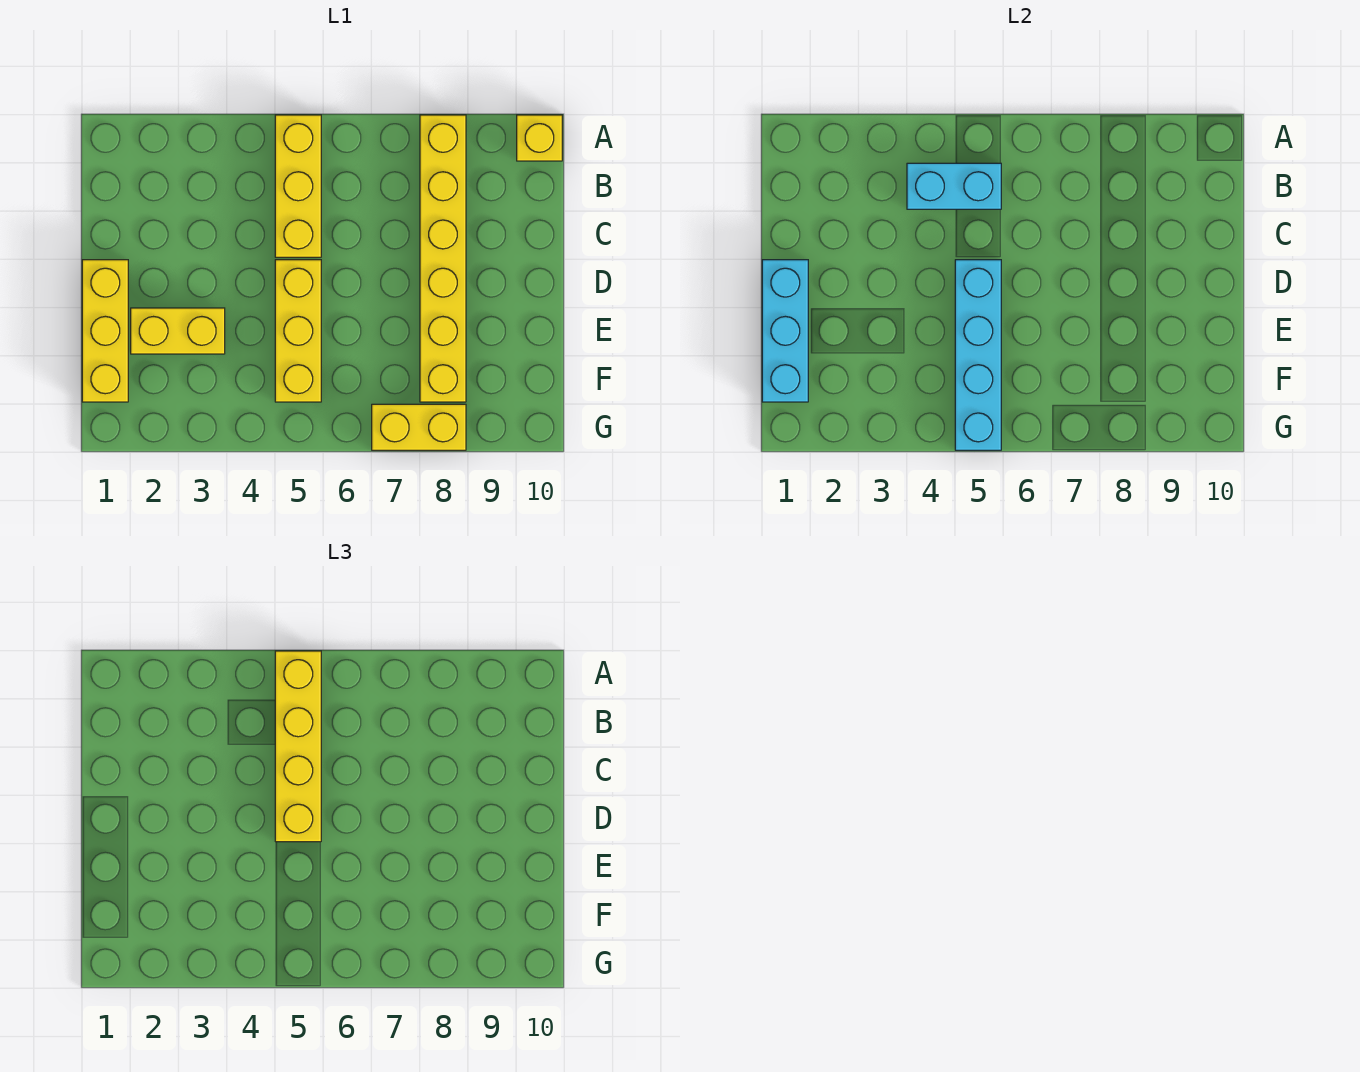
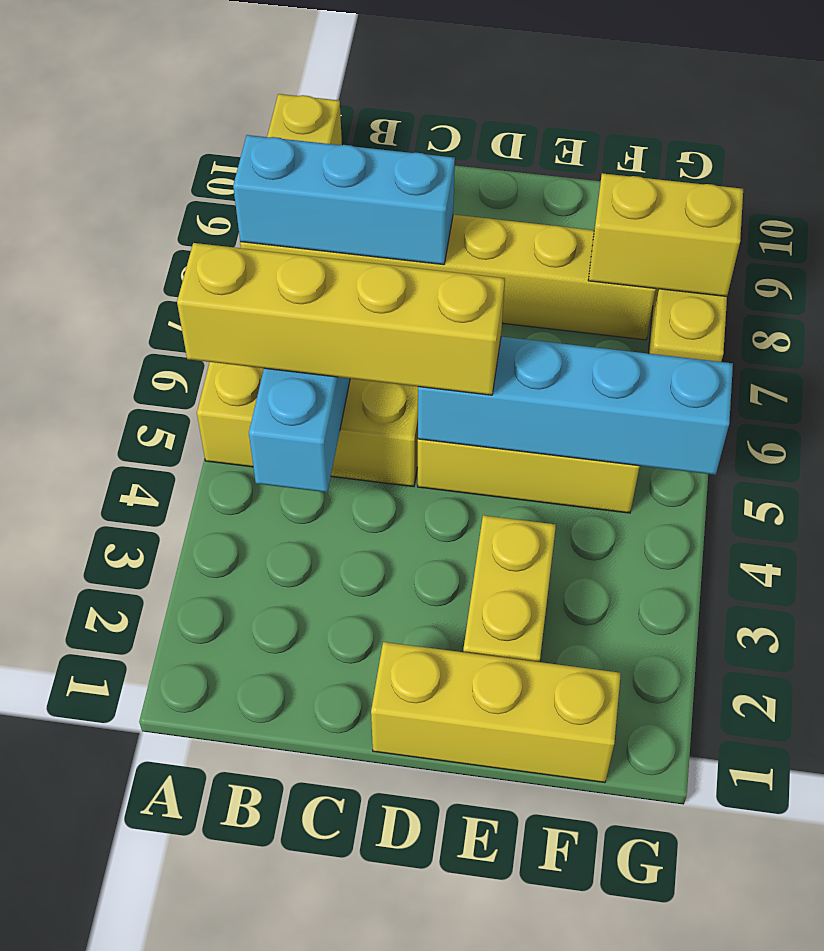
cyan 1x3 brick [762,260,808,402] -> cyan 1x3 brick moved to [233,135,455,265]
none -> yellow 1x2 brick [588,173,743,296]

